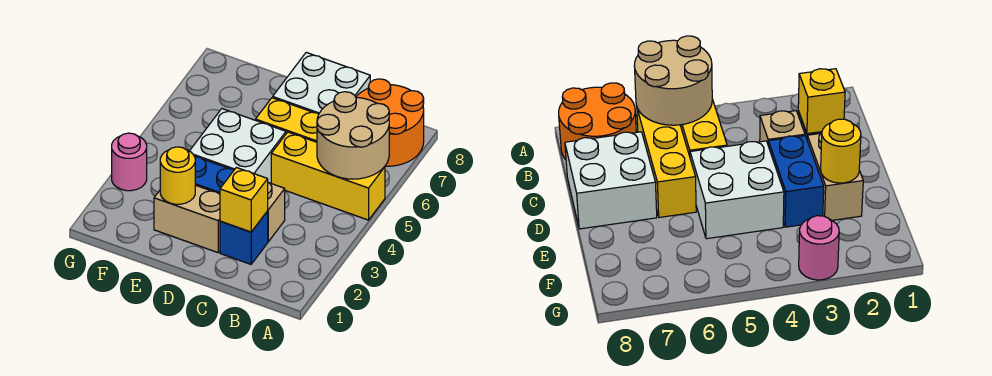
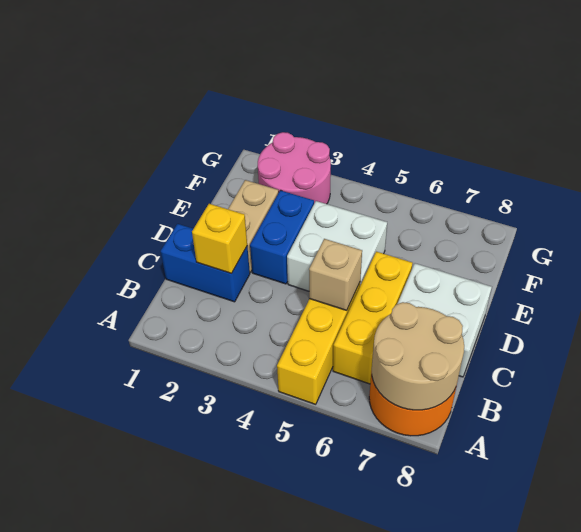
tan 2x2 round brick [317,92,389,179] -> tan 2x2 round brick moved to [371,302,464,410]
blue 1x1 brick [220,211,268,264] -> blue 1x2 brick [161,224,250,302]
tan 1x1 brick [268,183,285,242] -> tan 1x1 brick moved to [309,239,362,310]
yellow 1x1 round brick [160,147,195,204] -> none
pink 1x1 round brick [112,133,147,191] -> pink 2x2 round brick [258,132,331,204]

